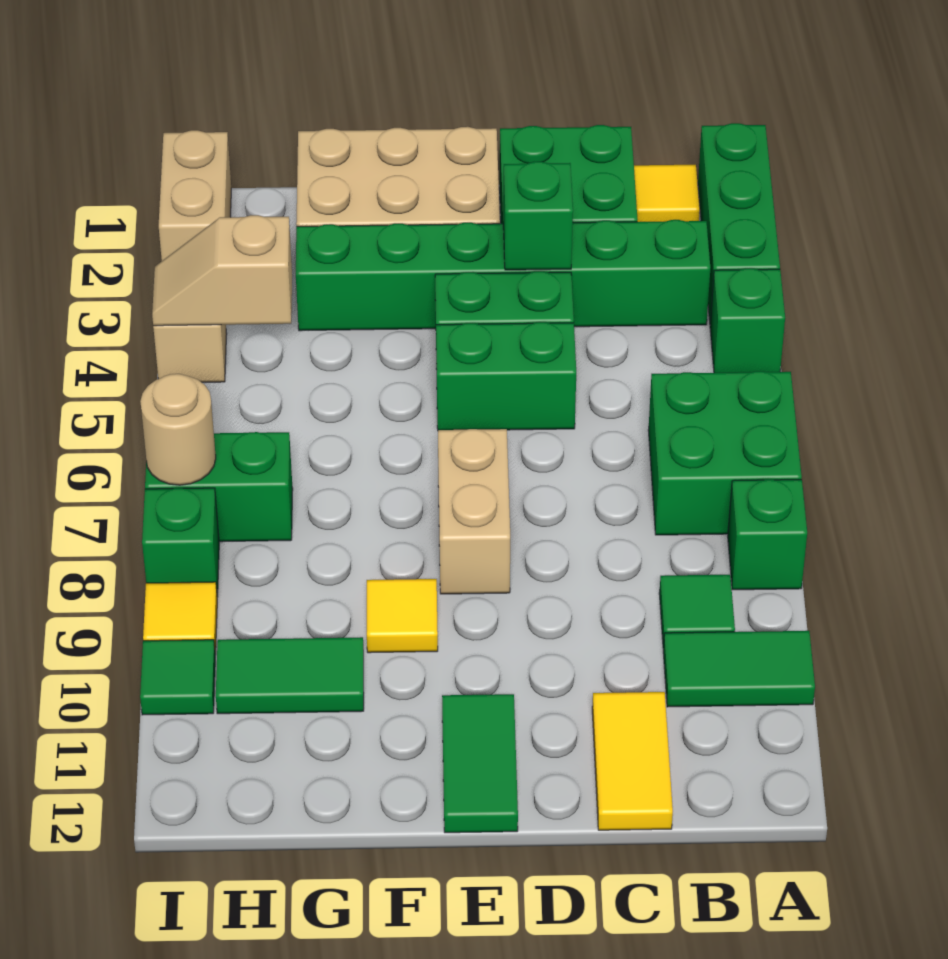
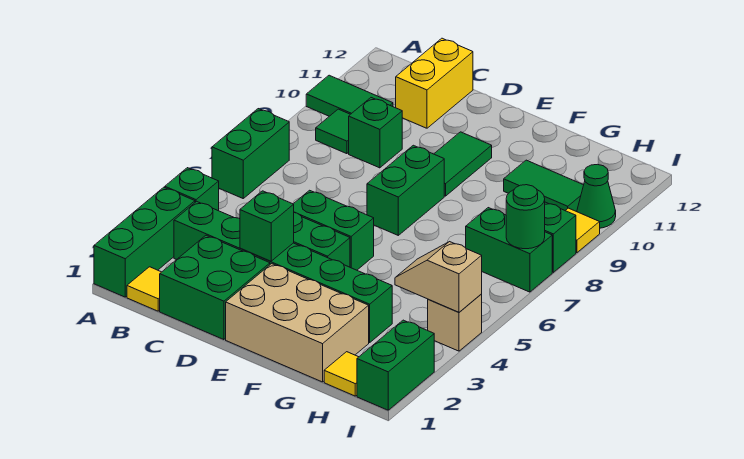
green 2x2 brick [648,371,802,535] -> green 1x2 brick [212,109,289,198]
green 1x1 brick [728,480,807,590] -> green 1x1 brick moved to [349,98,402,168]
yellow 1x2 tile [592,692,673,830] -> yellow 1x2 brick [396,38,473,128]
tan 1x2 brick [438,429,510,594] -> green 1x2 brick [367,145,444,235]
green 1x2 tile [442,694,518,833] -> green 1x2 tile moved to [434,132,492,196]
yellow 1x1 tile [367,579,438,653] -> yellow 1x1 tile moved to [324,352,358,396]
tan 1x2 slope [152,215,292,326] -> tan 1x2 slope turned to [395,242,482,312]
tan 1x2 brick [159,130,231,261] -> green 1x2 brick [357,320,434,410]
tan 1x1 round brick [140,374,216,485] -> green 1x1 round brick [506,185,545,249]
green 1x1 tile [140,640,215,715] -> green 1x1 cone [577,164,616,228]

